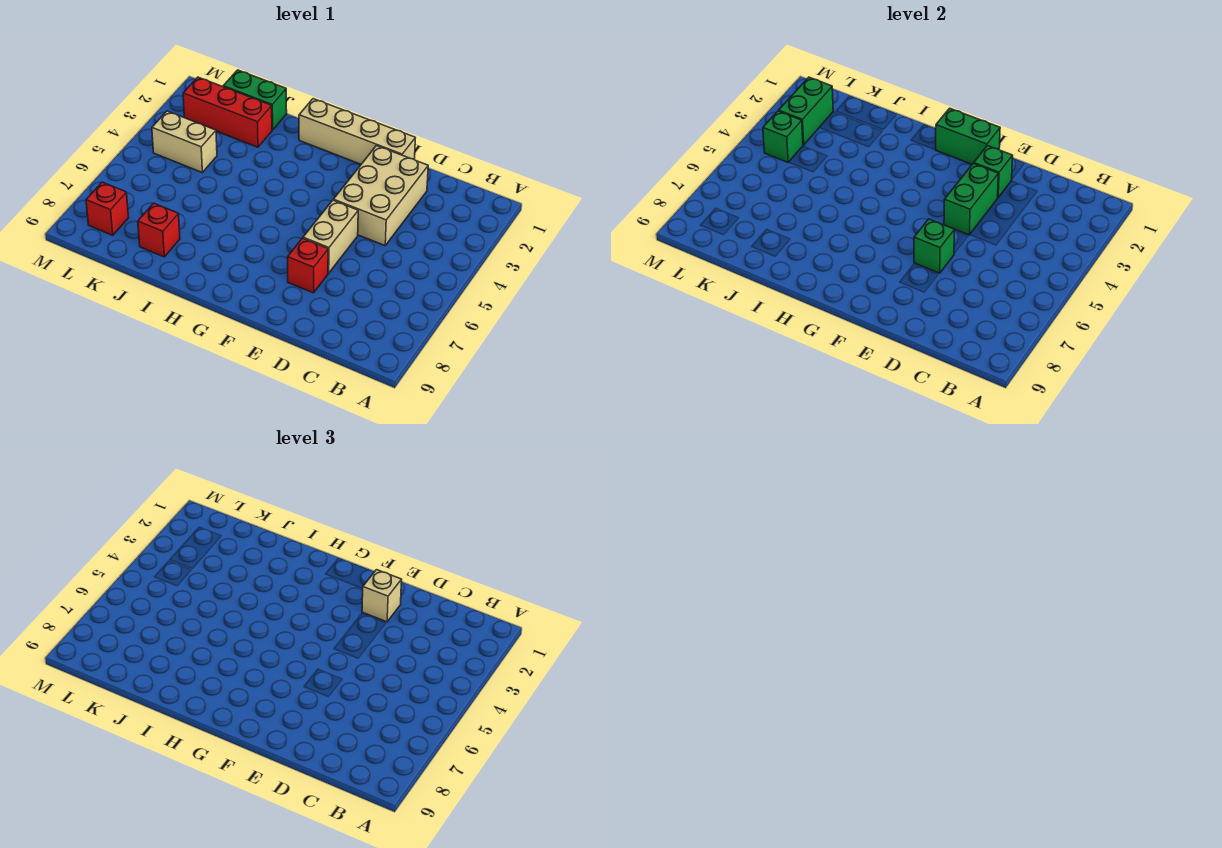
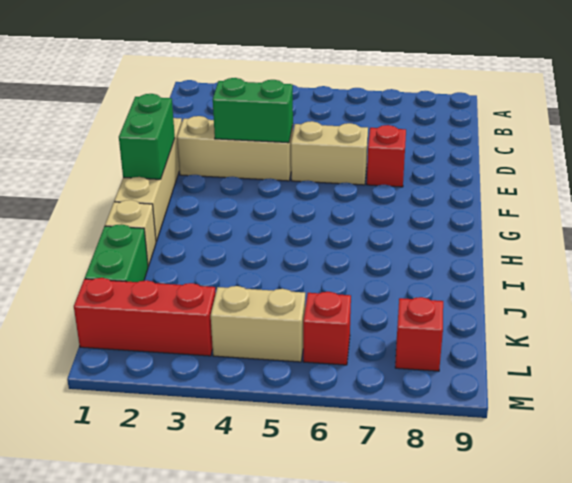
tan 2x3 brick [333,146,428,246] -> tan 1x3 brick [177,116,293,181]
green 1x1 brick [974,146,1013,197] -> none
tan 1x1 brick [362,570,402,622] -> tan 1x1 brick moved to [105,200,156,267]
green 1x1 brick [914,219,954,273] -> none
red 1x3 brick [183,77,272,147] -> red 1x3 brick turned to [74,278,216,356]
red 1x1 brick [138,203,180,257] -> red 1x1 brick moved to [303,292,351,365]
tan 1x2 brick [152,111,217,172] -> tan 1x2 brick turned to [211,286,305,362]
green 1x2 brick [779,77,833,145] -> none
green 1x1 brick [763,111,803,162] -> none

